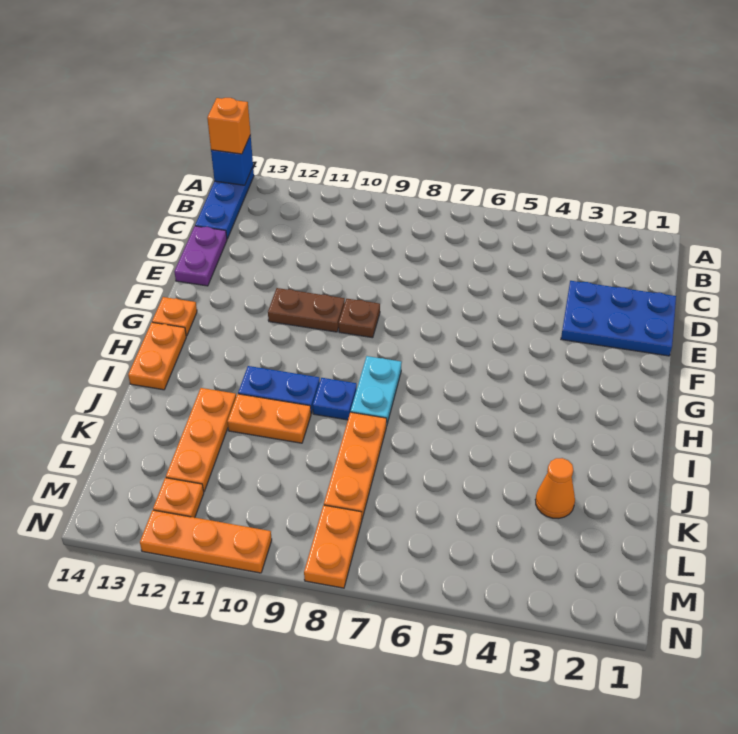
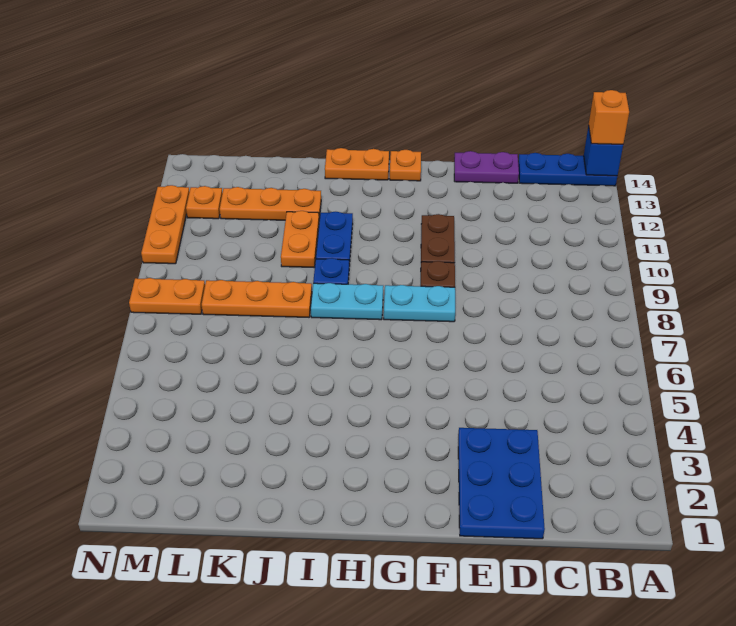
none -> cyan 1x2 plate [384,285,455,322]
orange 1x1 cone [535,458,575,519] -> none

